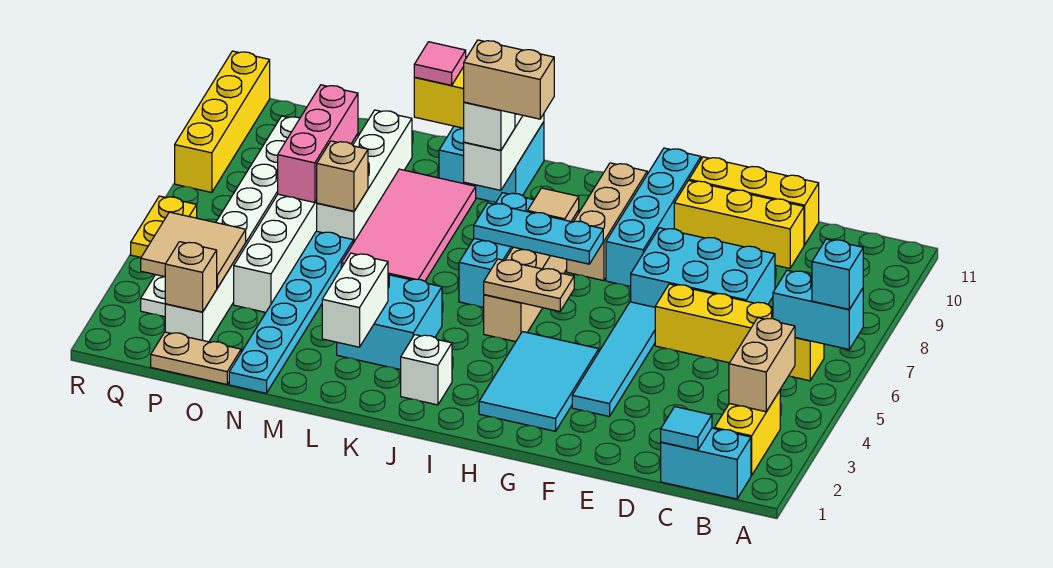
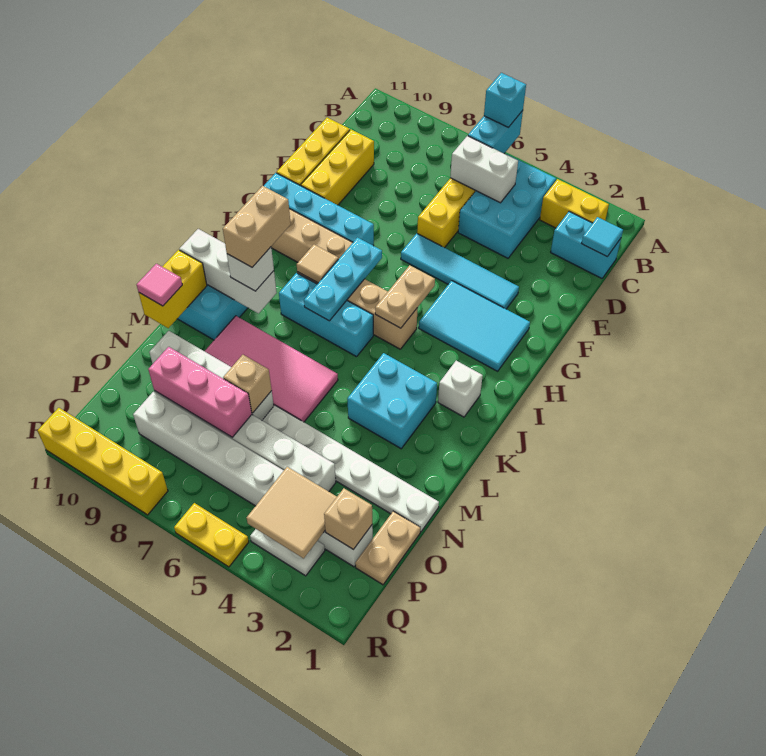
cyan 1x2 brick [661,428,751,499] -> cyan 1x2 brick turned to [551,212,621,278]
tan 1x2 brick [729,318,795,412] -> none
cyan 2x3 brick [631,228,775,307] -> cyan 2x3 brick moved to [458,154,556,258]
white 1x2 brick [322,253,388,347] -> white 1x2 brick moved to [450,136,518,203]
cyan 1x6 plate [229,231,353,393] -> white 1x6 plate [262,405,439,532]

